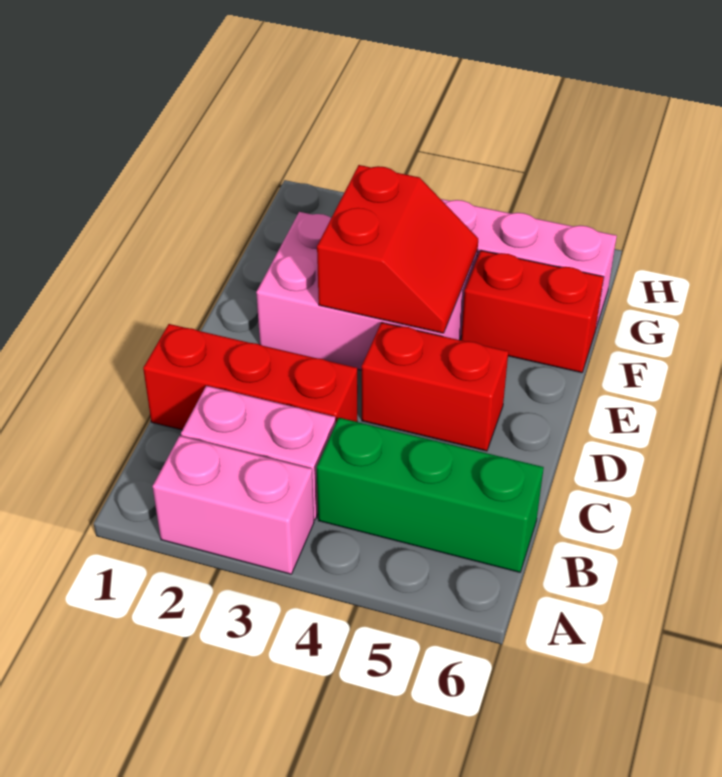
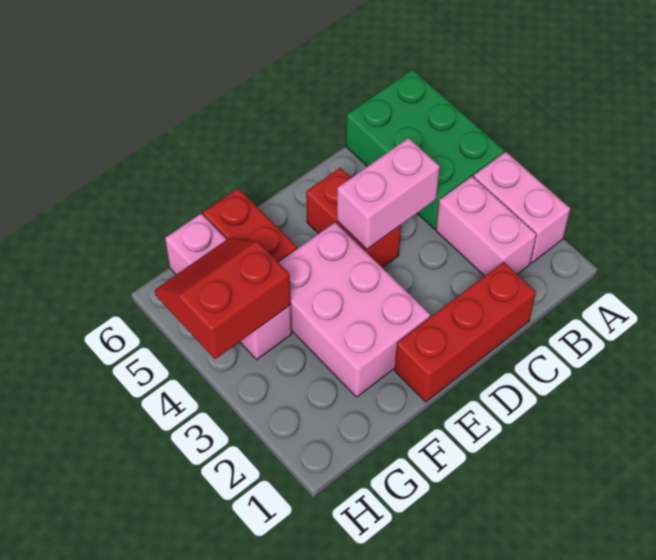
green 1x3 brick [317,418,544,572] -> green 2x3 brick [346,70,504,229]
red 1x3 brick [143,324,357,430] -> red 1x3 brick turned to [395,262,536,402]
none -> pink 1x2 brick [337,138,440,249]
red 2x2 slope [317,165,478,333] -> red 2x2 slope moved to [155,237,291,359]

